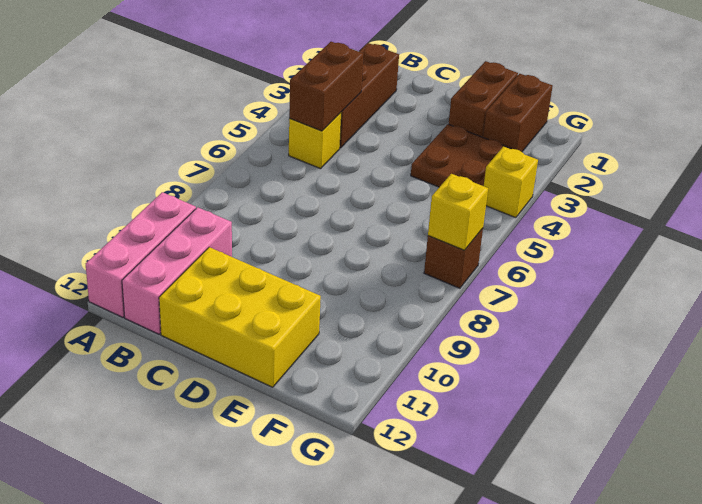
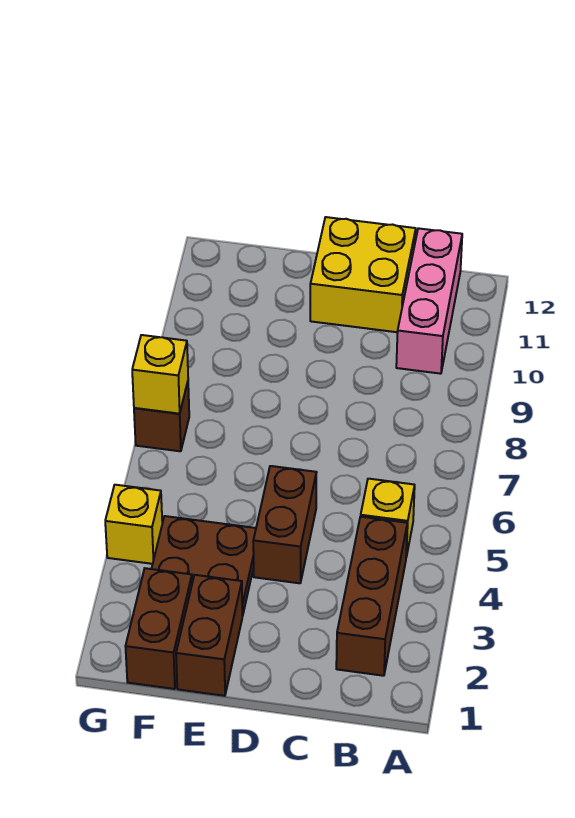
pink 1x3 brick [86,192,196,317] -> none
brown 1x2 brick [289,42,364,131] -> brown 1x2 brick moved to [253,466,317,583]
yellow 2x3 brick [159,247,321,387] -> yellow 2x2 brick [310,217,416,332]

